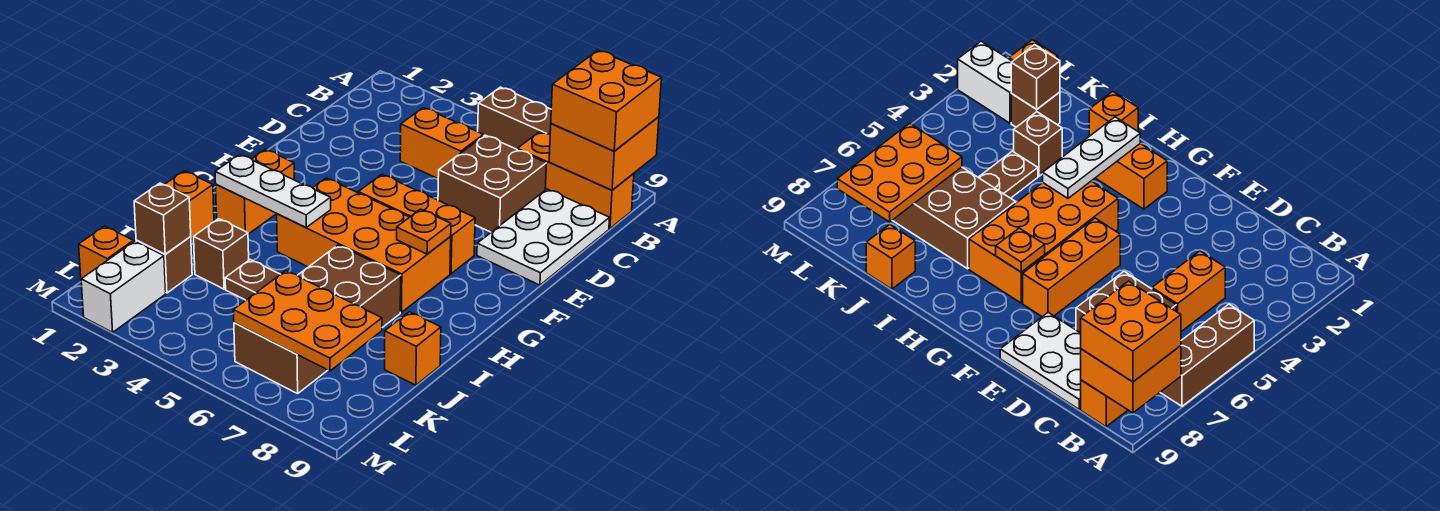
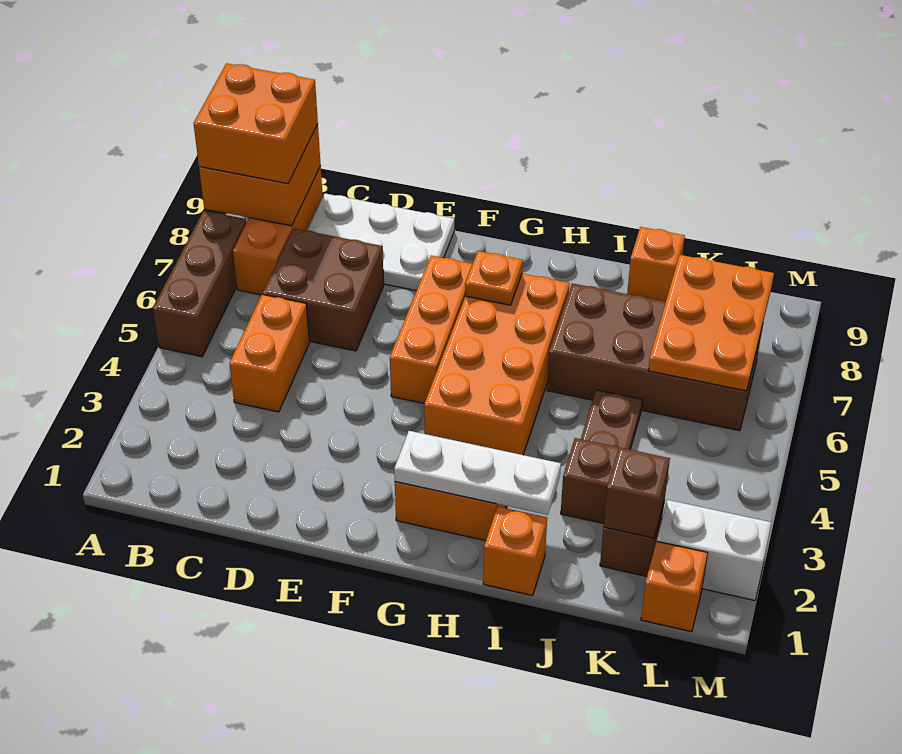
white 1x3 plate [215,154,331,227] -> white 1x3 plate turned to [394,431,561,515]

